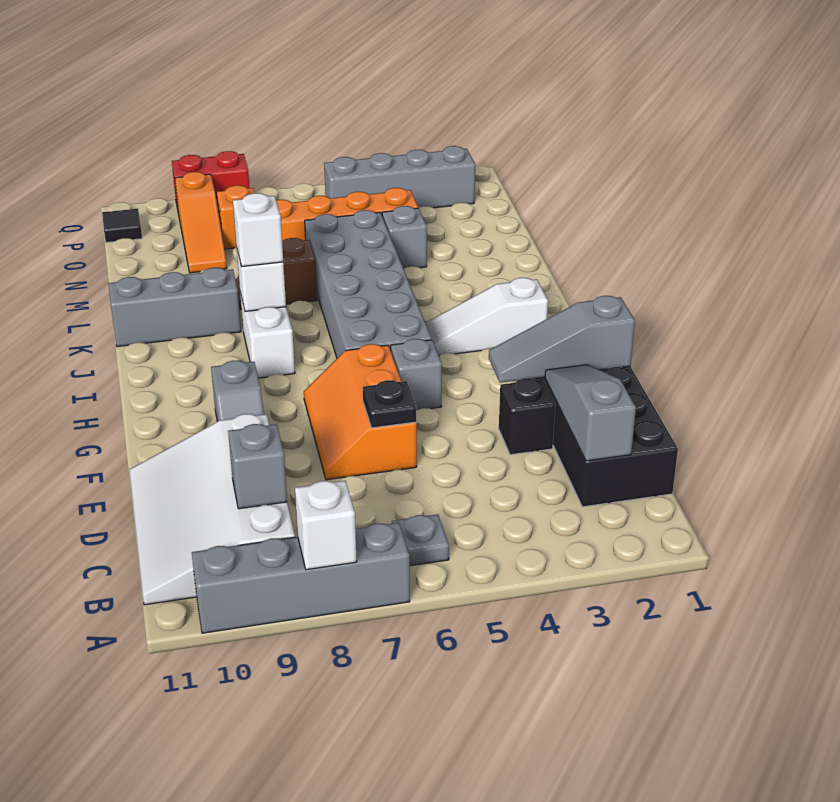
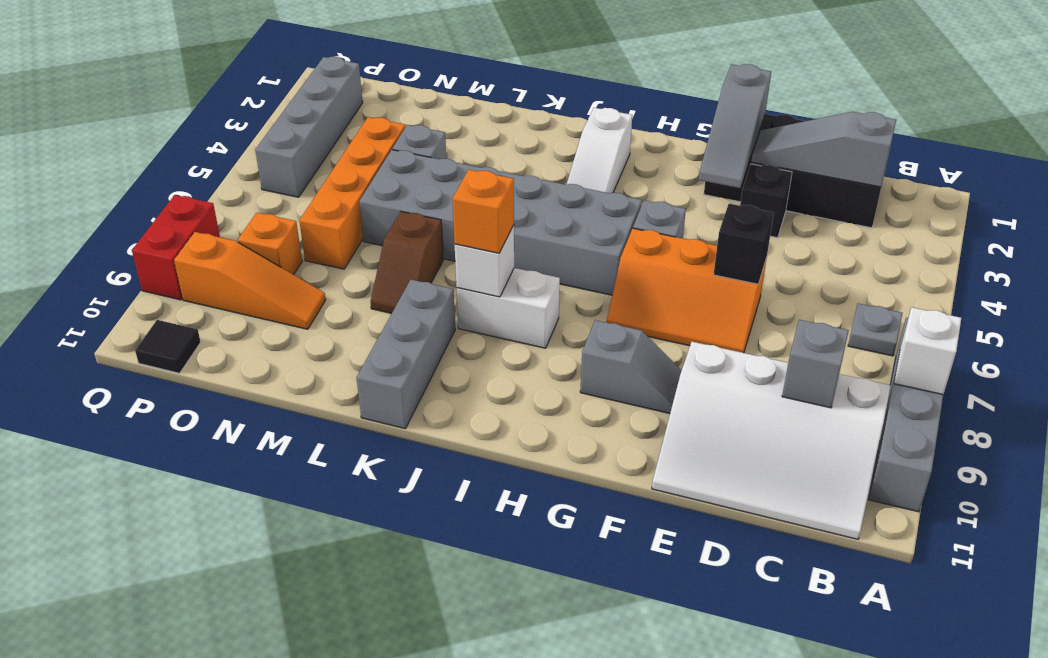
black 1x1 plate [363,380,417,428] -> black 1x1 brick [714,204,774,284]
white 1x1 brick [233,193,283,267] -> orange 1x1 brick [452,170,514,253]

